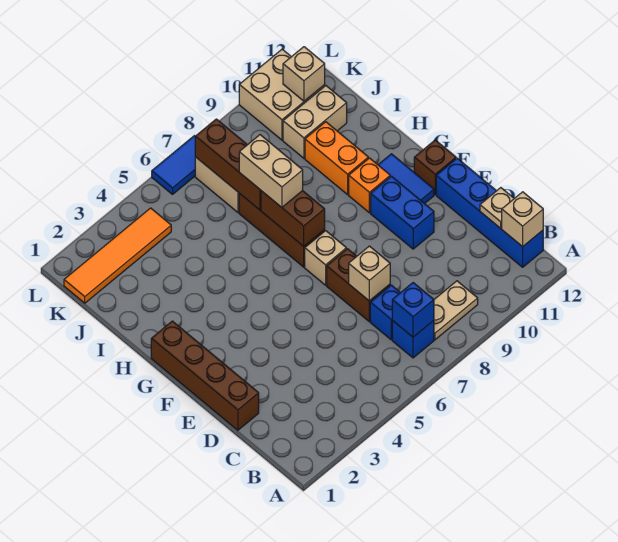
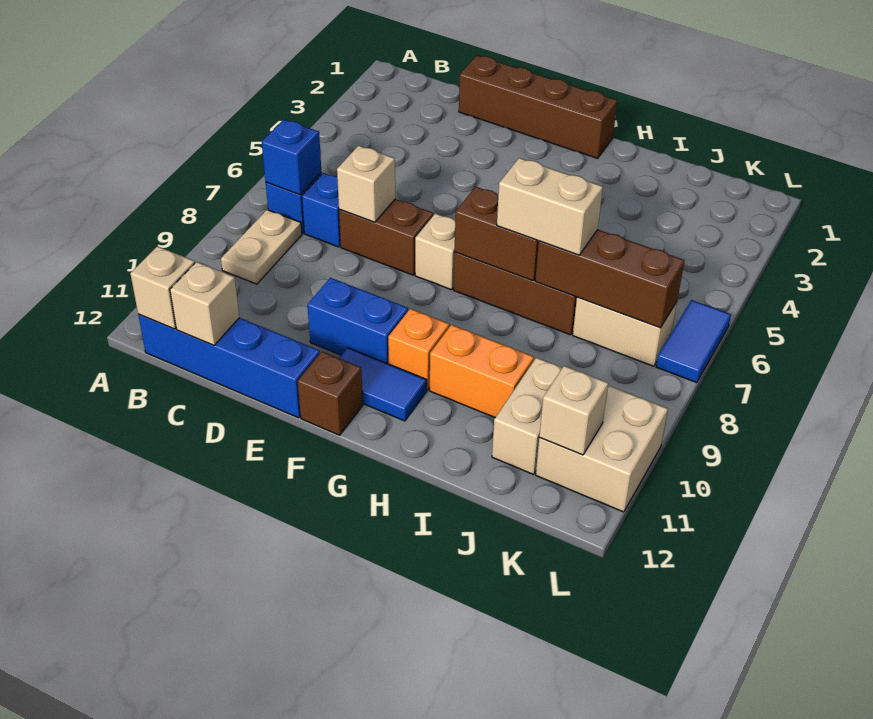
tan 1x1 plate [480,188,514,228] -> tan 1x1 brick [170,262,239,345]
orange 1x4 tile [64,208,171,303] -> none

